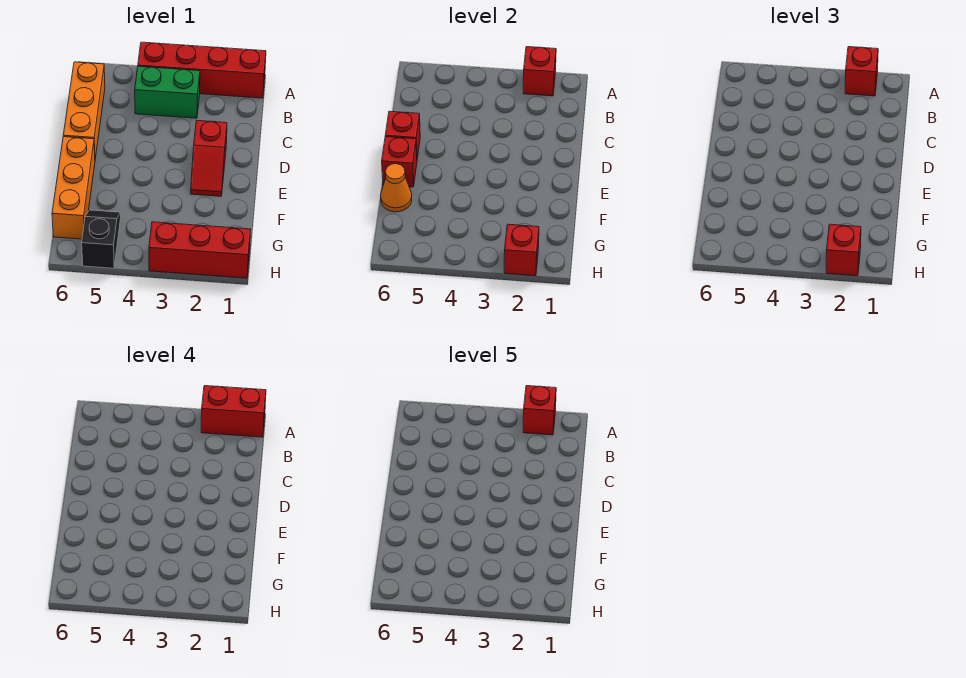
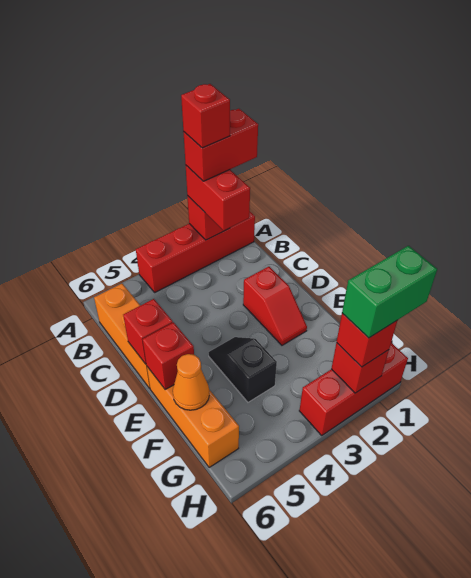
red 1x1 brick [845,47,878,96] -> red 1x2 brick [186,166,250,231]
green 1x2 brick [135,66,200,118] -> green 1x2 brick moved to [342,246,437,338]
black 1x2 slope [82,210,121,268] -> black 1x2 slope moved to [209,337,277,402]

